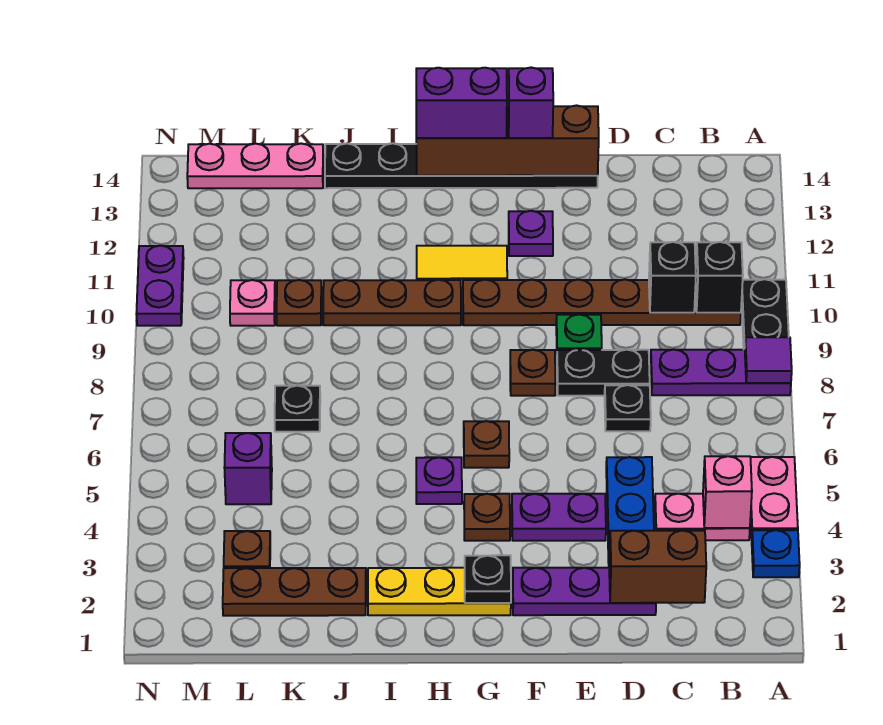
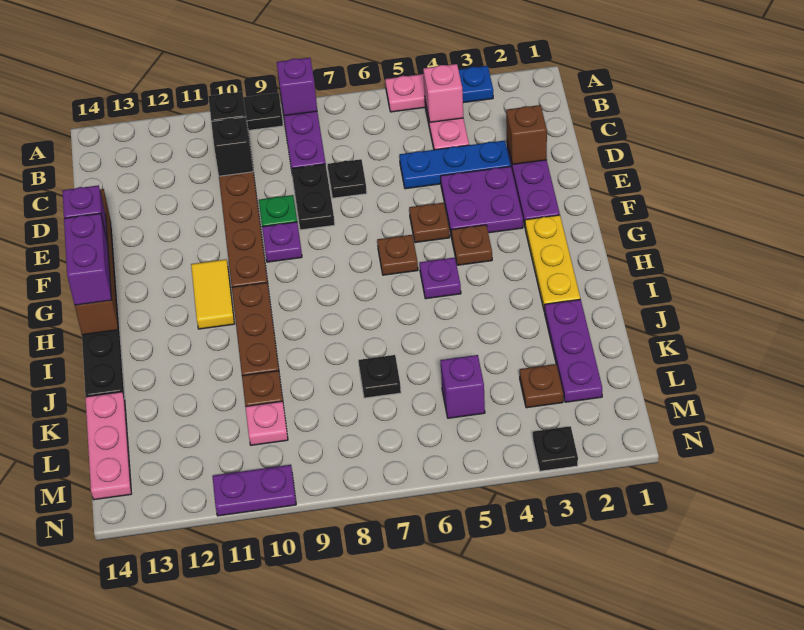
purple 1x1 tile [745,337,792,383] -> purple 1x1 brick [277,58,317,116]
brown 1x2 brick [609,531,706,603] -> brown 1x1 brick [506,105,547,165]
purple 1x2 plate [512,494,606,541] -> purple 2x2 plate [440,166,523,237]
brown 1x1 plate [510,350,556,396] -> brown 1x1 plate moved to [409,203,450,243]
purple 1x1 plate [509,211,553,256] -> purple 1x1 plate moved to [262,222,302,262]
black 1x1 plate [465,555,511,603] -> black 1x1 plate moved to [533,426,578,471]
brown 1x3 plate [223,568,366,616] -> purple 1x3 plate [545,299,602,402]

